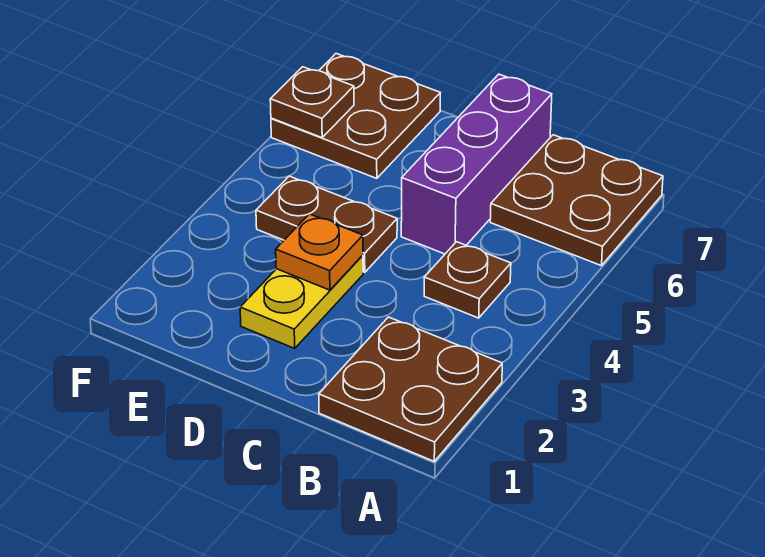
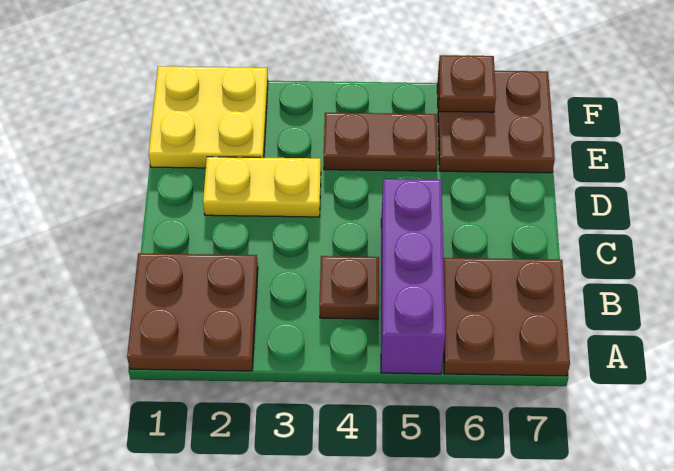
purple 1x3 brick [401,74,552,254] -> purple 1x3 brick turned to [381,179,445,374]
orange 1x1 plate [276,214,363,290] -> none
brown 1x2 plate [256,176,397,273] -> brown 1x2 plate turned to [324,113,438,171]
none -> yellow 2x2 plate [149,66,268,168]

